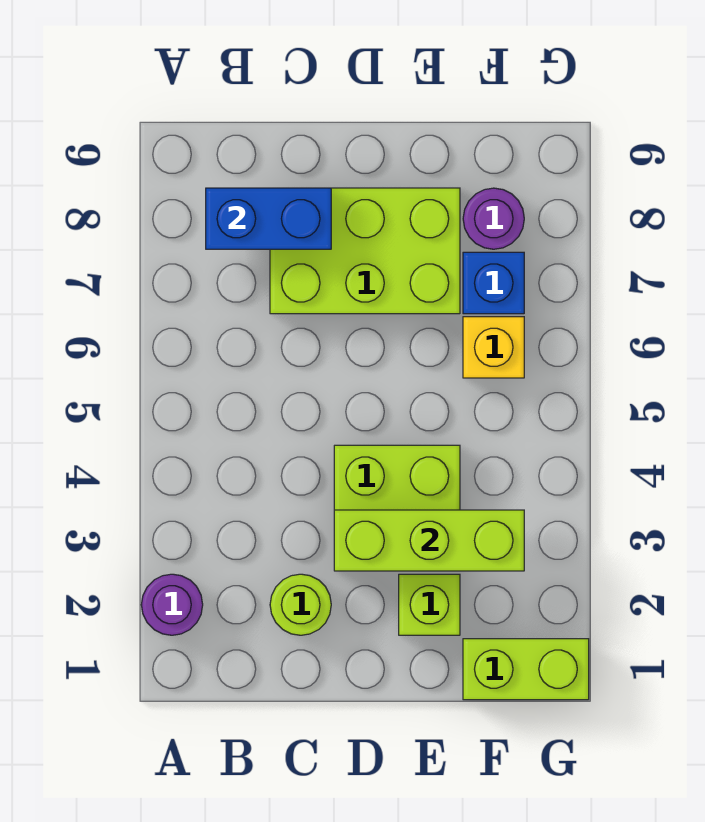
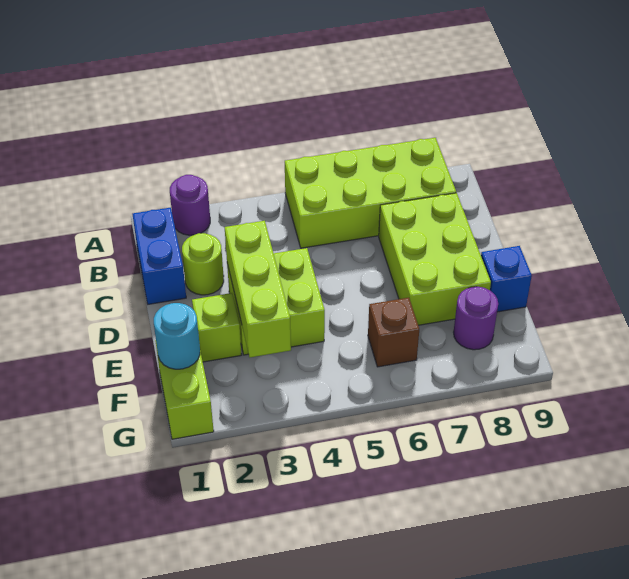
none -> lime 2x4 brick [285,138,456,248]
blue 1x2 brick [206,188,331,249] -> blue 1x2 brick moved to [132,208,186,304]
none -> cyan 1x1 round brick [154,303,200,369]
yellow 1x1 brick [463,317,524,378] -> brown 1x1 brick [368,298,419,367]
blue 1x1 brick [463,252,524,314] -> blue 1x1 brick moved to [481,246,532,312]

